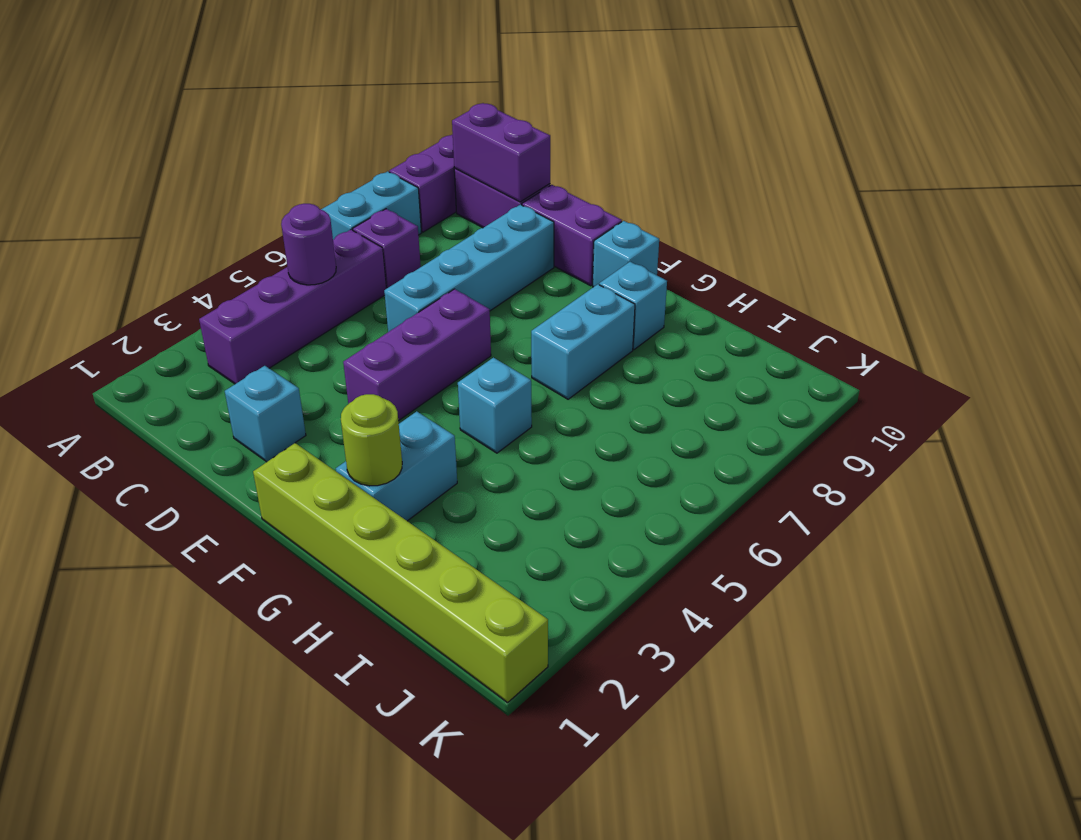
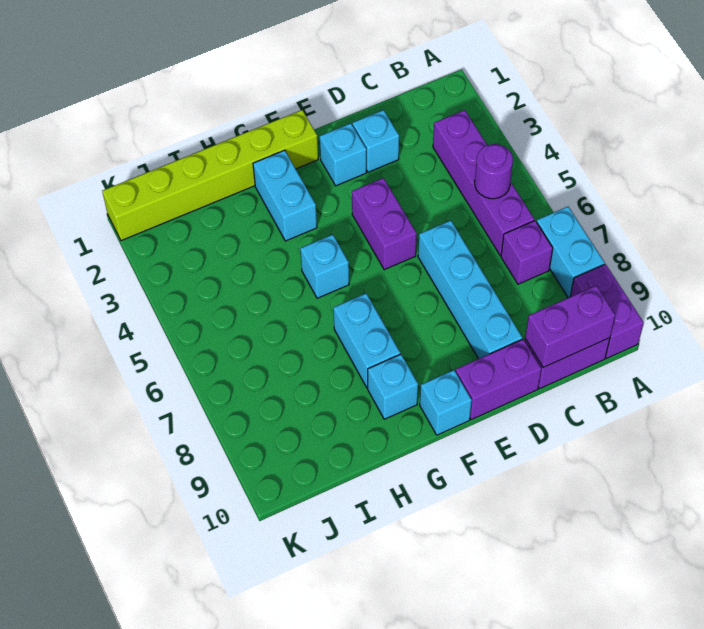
none -> cyan 1x1 brick [320,123,366,186]
purple 1x3 brick [343,289,491,421] -> purple 1x2 brick [352,178,417,270]
lime 1x1 round brick [341,394,402,486] -> none

